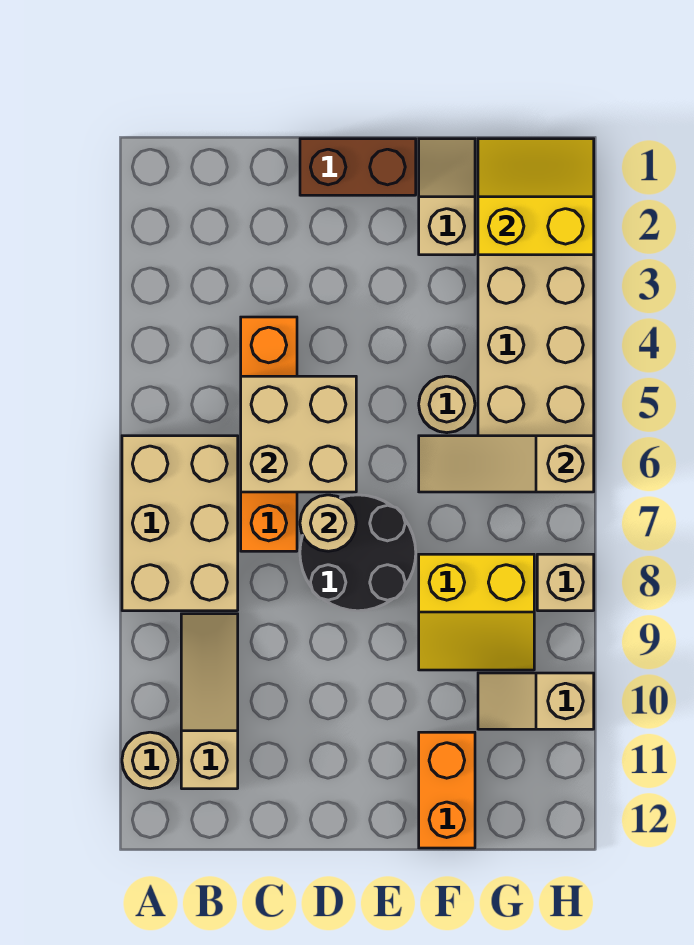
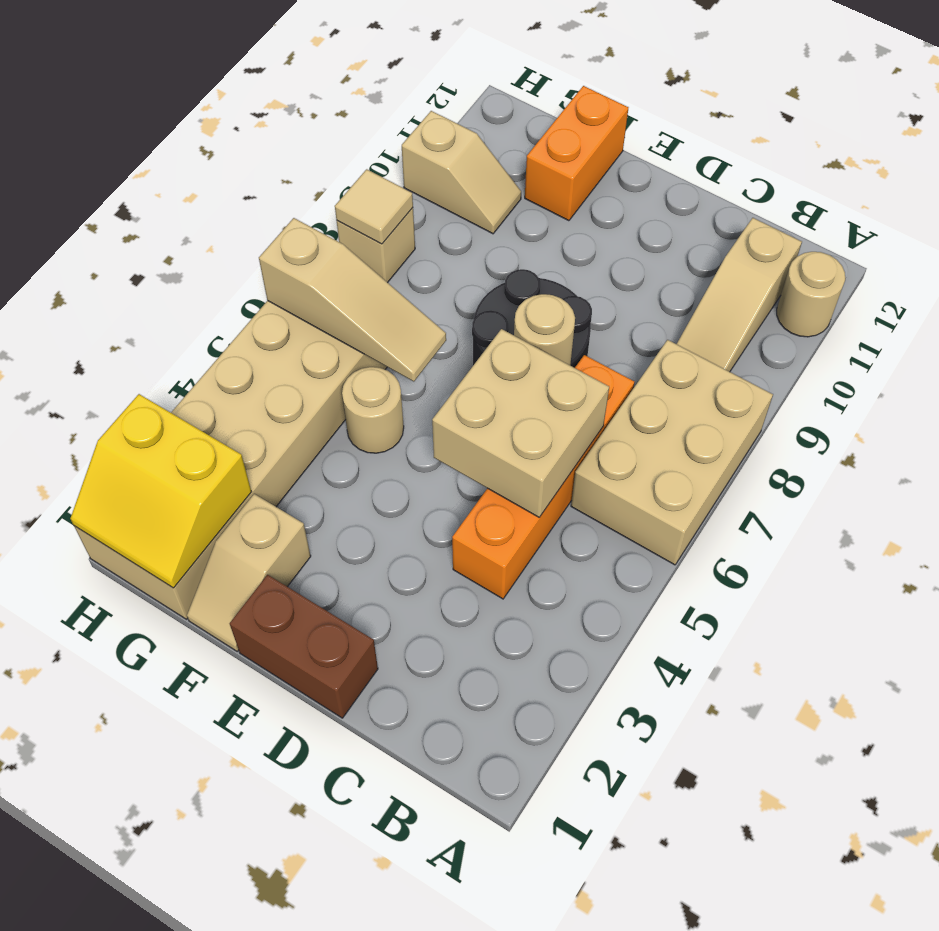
yellow 2x2 slope [419,554,534,670] -> none
none -> tan 1x1 tile [335,169,413,244]

